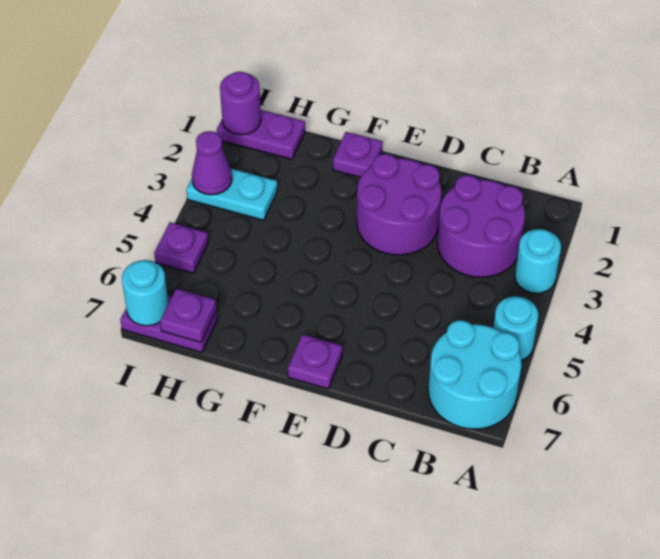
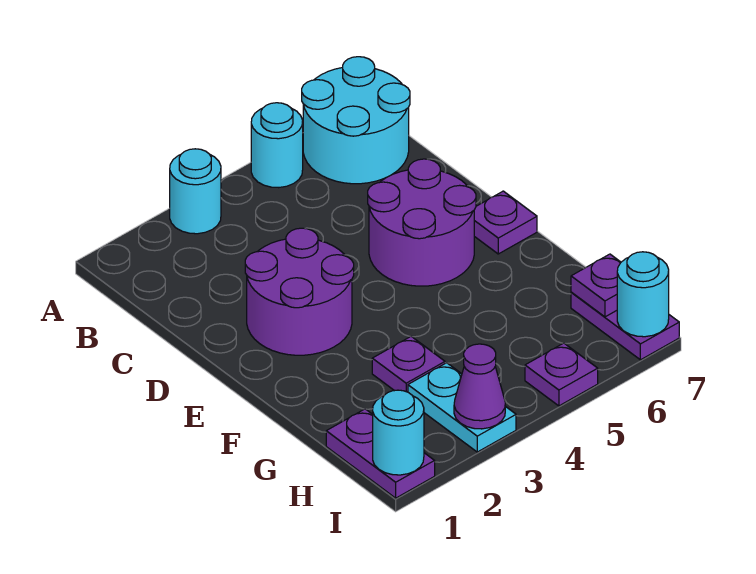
purple 2x2 round brick [437,175,525,277] -> purple 2x2 round brick moved to [368,159,476,286]
purple 1x1 plate [333,132,383,177] -> purple 1x1 plate moved to [372,336,445,392]
purple 1x1 round brick [220,72,261,135] -> cyan 1x1 round brick [373,390,424,475]

